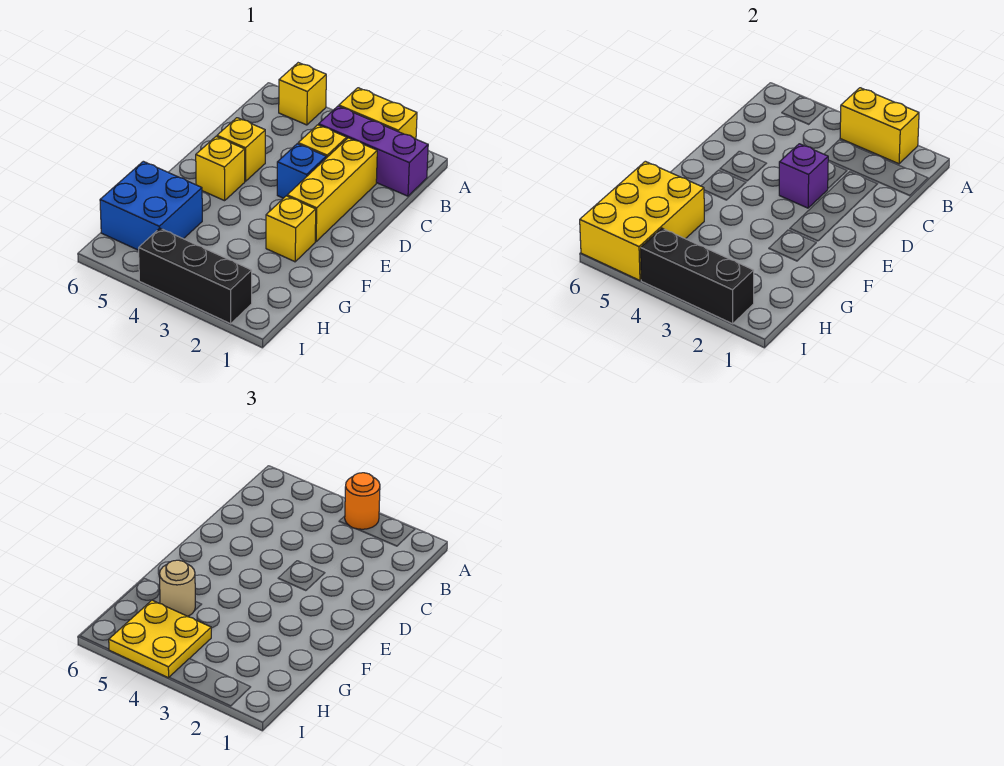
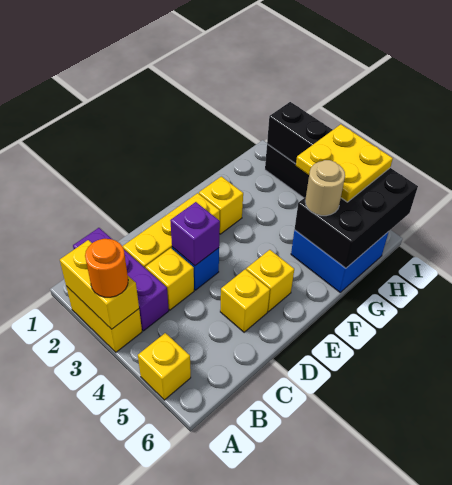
yellow 2x3 brick [580,161,704,280] -> black 2x3 brick [294,168,418,268]

